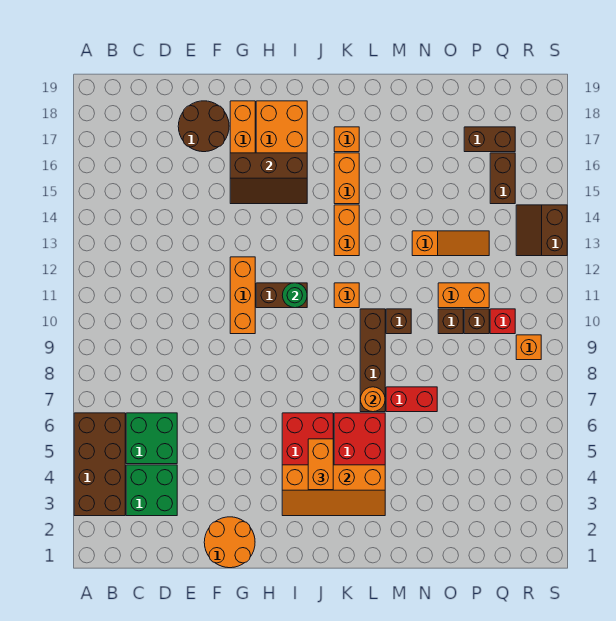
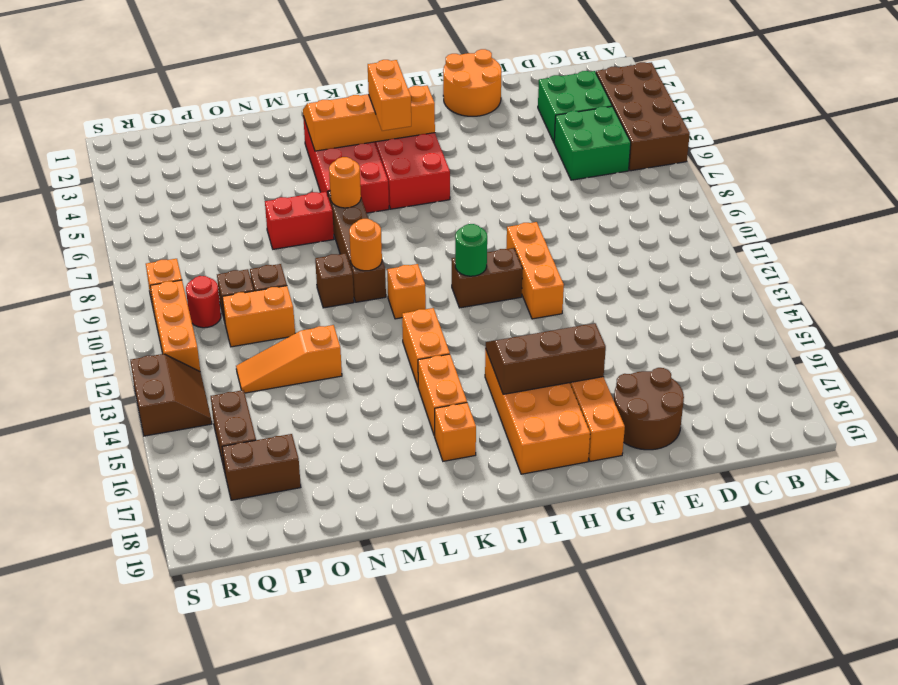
none -> orange 1x1 round brick [349,219,382,271]
red 1x1 brick [490,309,515,334] -> red 1x1 round brick [186,276,221,328]
none -> orange 1x3 brick [150,280,200,371]

